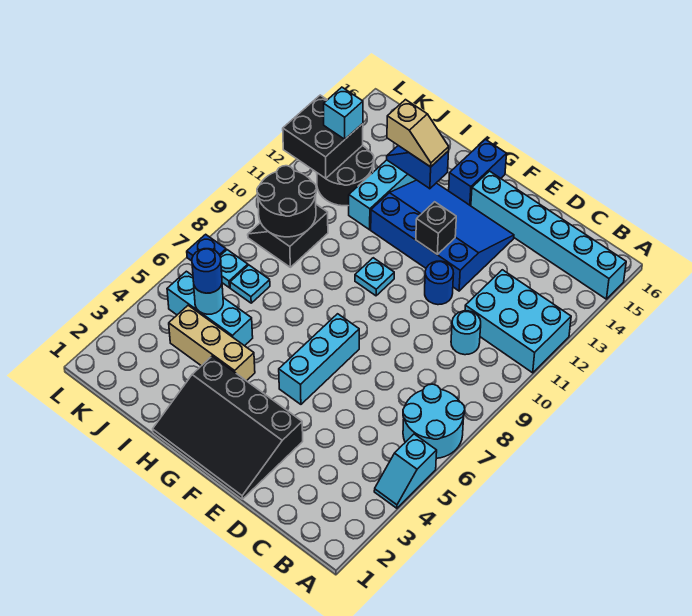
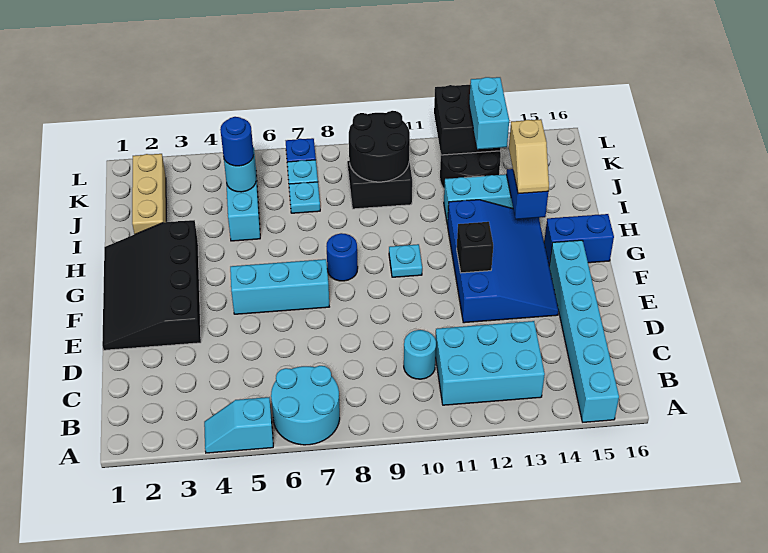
cyan 2x3 brick [465,270,571,373] -> cyan 2x3 brick turned to [435,321,545,405]
blue 1x1 round brick [425,261,454,305] -> blue 1x1 round brick moved to [326,233,358,281]
tan 1x3 brick [169,305,255,381] -> tan 1x3 brick moved to [132,154,166,234]
cyan 1x1 brick [324,87,363,139] -> cyan 1x2 brick [469,77,509,149]

